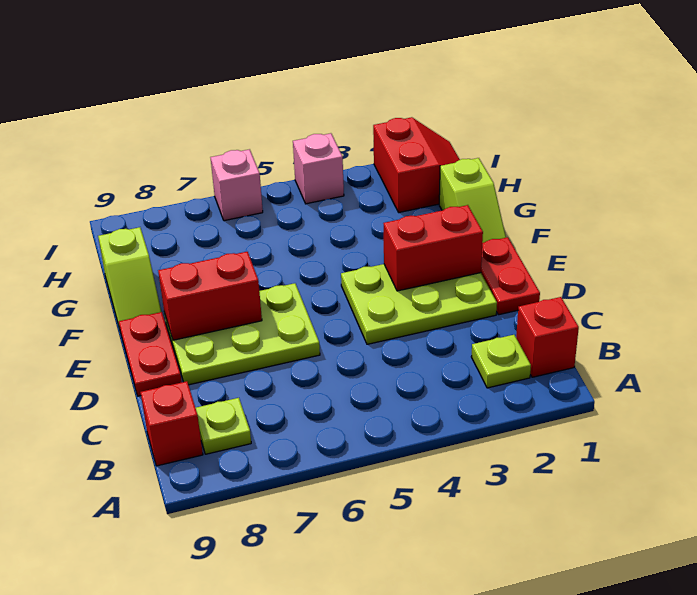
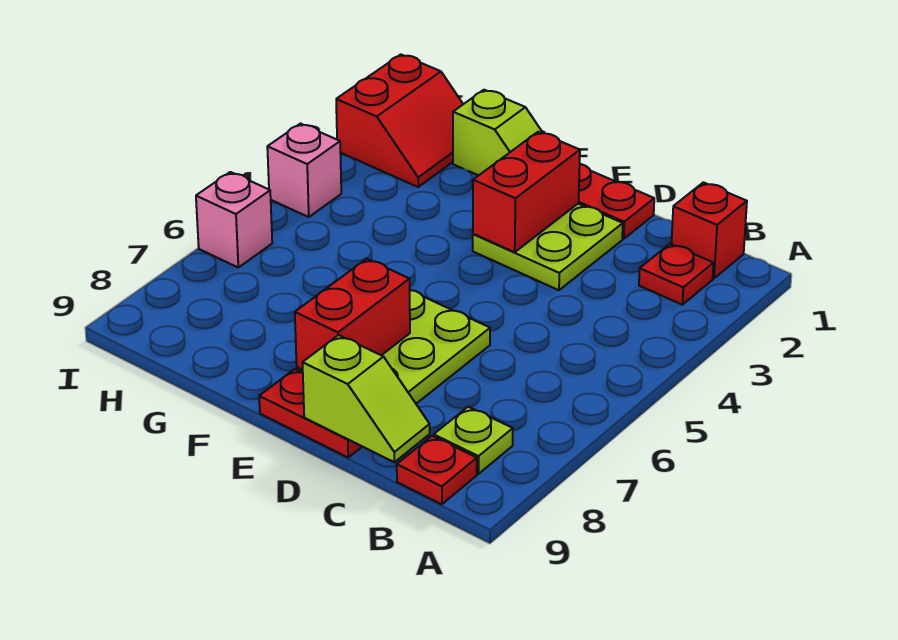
lime 1x1 plate [471,335,531,388] -> red 1x1 plate [639,244,714,305]
red 1x1 brick [140,381,203,466] -> red 1x1 plate [397,436,477,504]
lime 2x3 plate [341,264,497,344] -> lime 2x2 plate [473,204,623,290]
lime 1x2 slope [98,227,161,329] -> lime 1x2 slope moved to [303,335,430,462]
red 2x2 slope [373,117,460,212] -> red 2x2 slope turned to [336,55,463,187]

